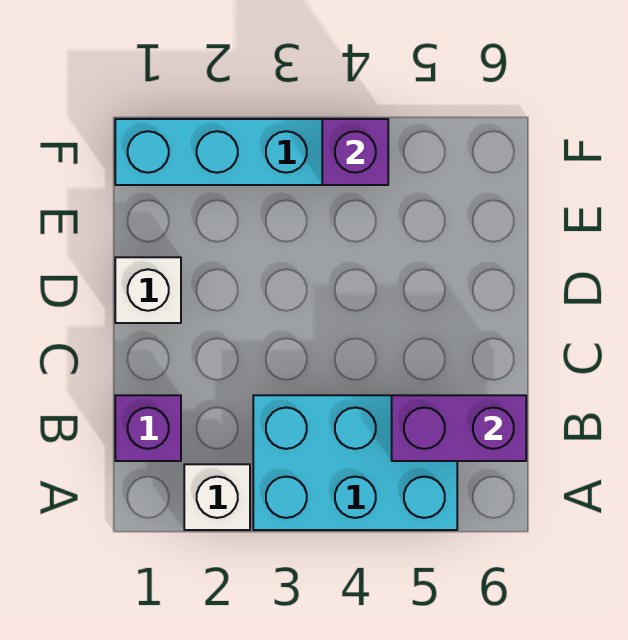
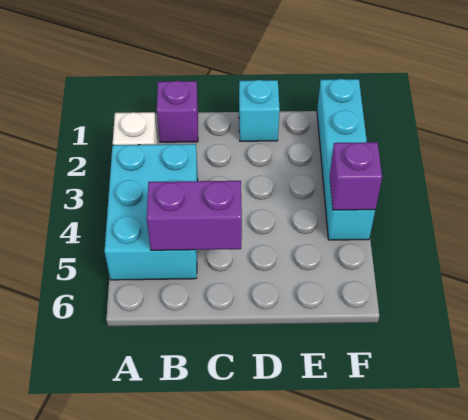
purple 1x2 brick [392,395,526,461] -> purple 1x2 brick turned to [147,181,242,250]
white 1x1 brick [115,257,181,323] -> cyan 1x1 brick [239,80,280,141]

